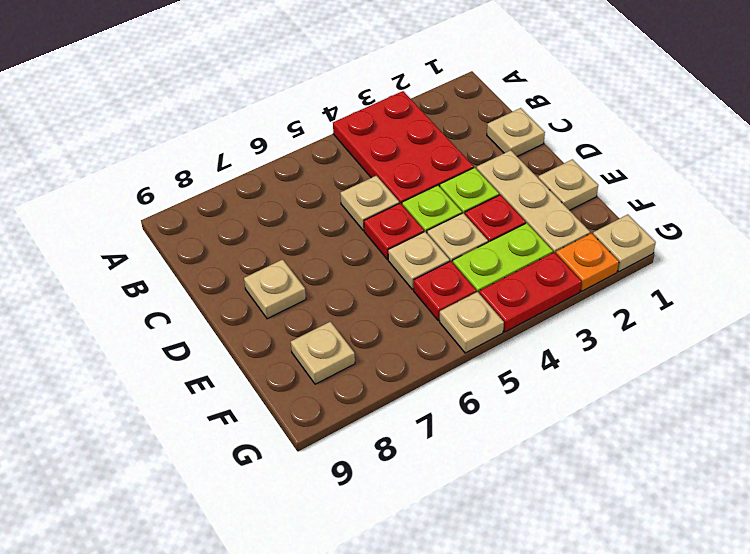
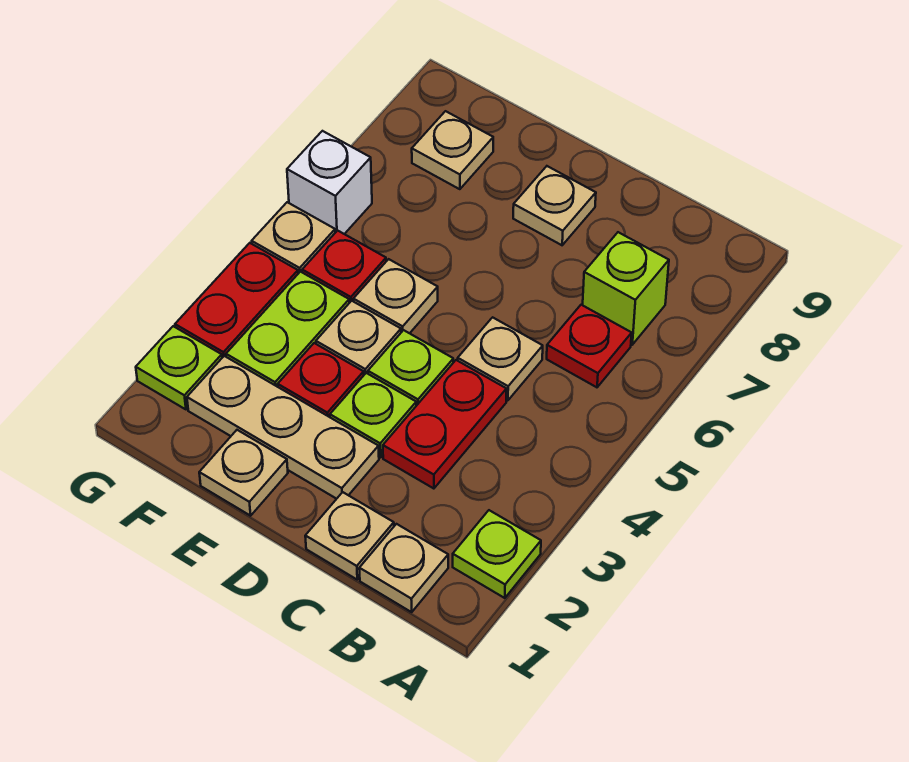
none -> lime 1x1 plate [453,510,541,598]
red 2x3 plate [333,91,474,204] -> red 1x2 plate [383,360,506,489]
none -> lime 1x1 brick [583,232,669,345]
red 1x1 plate [364,203,424,259] -> red 1x1 plate moved to [547,305,632,387]
tan 1x1 plate [593,215,656,272] -> tan 1x1 plate moved to [359,524,448,612]
orange 1x1 plate [556,233,619,291] -> lime 1x1 plate [136,326,222,409]
none -> white 1x1 brick [287,131,372,234]

